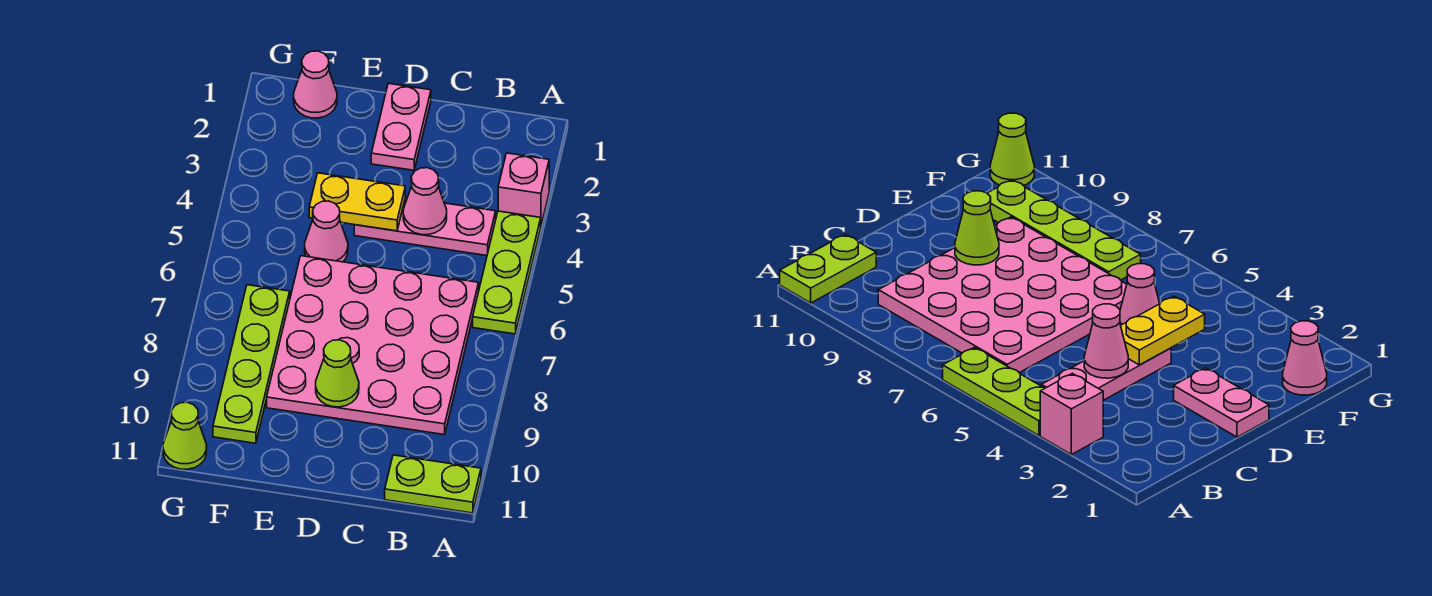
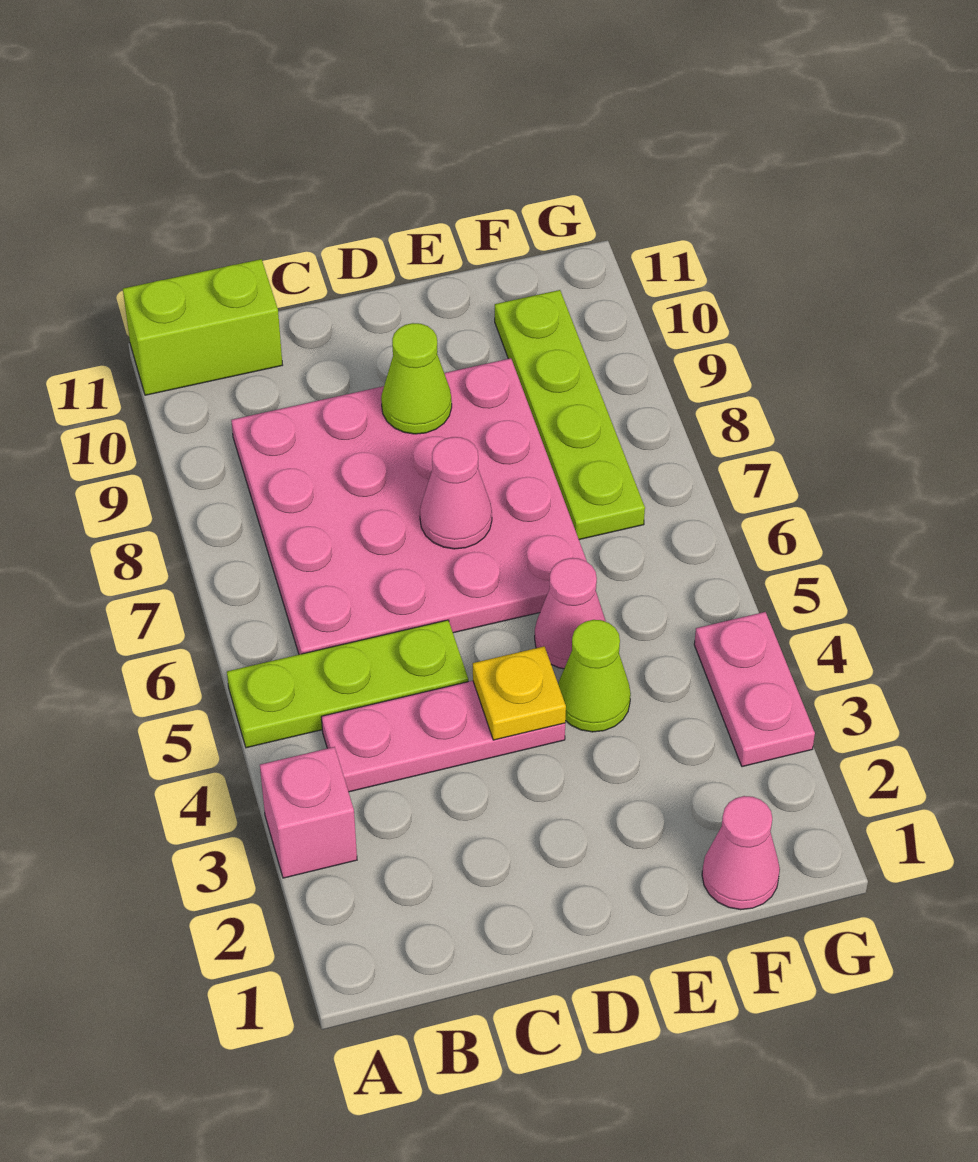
lime 1x3 plate [473,211,541,334] -> lime 1x3 plate turned to [227,620,468,748]
lime 1x2 plate [385,455,481,513] -> lime 1x2 brick [123,259,282,395]
pink 1x1 cone [403,168,447,235] -> pink 1x1 cone moved to [420,437,492,549]
pink 1x2 plate [371,83,431,170] -> pink 1x2 plate moved to [694,612,815,767]
yellow 1x2 plate [309,173,405,231] -> yellow 1x1 plate [473,646,566,740]
lime 1x1 cone [163,402,207,469] -> lime 1x1 cone moved to [558,620,631,732]

